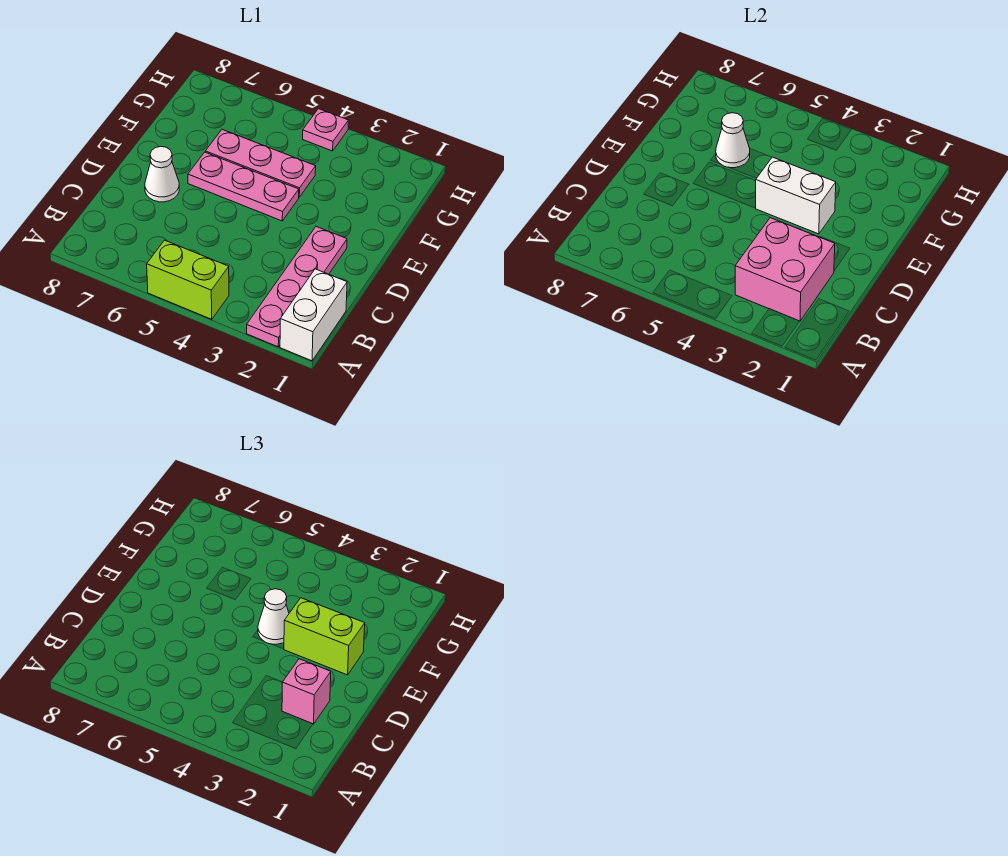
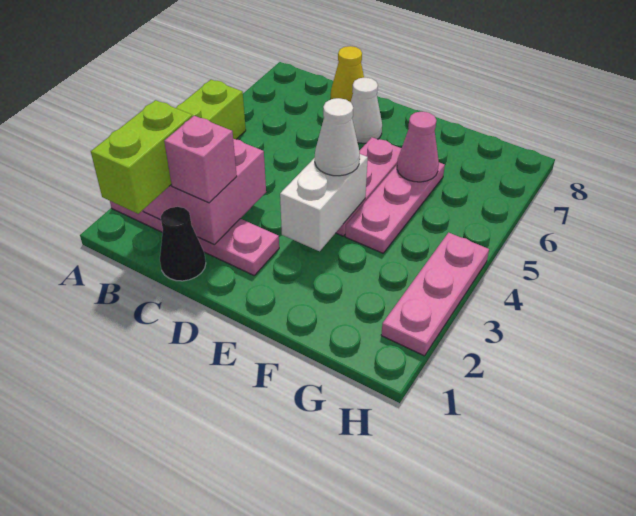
white 1x2 brick [280,269,347,361] -> none
none -> black 1x1 cone [160,207,206,281]
none -> yellow 1x1 cone [331,46,364,102]
lime 1x2 brick [284,598,365,675] -> lime 1x2 brick moved to [91,100,193,214]
white 1x1 cone [716,113,750,168] -> pink 1x1 cone [397,112,439,182]
pink 1x1 plate [303,109,348,151] -> pink 1x3 plate [381,233,489,356]

